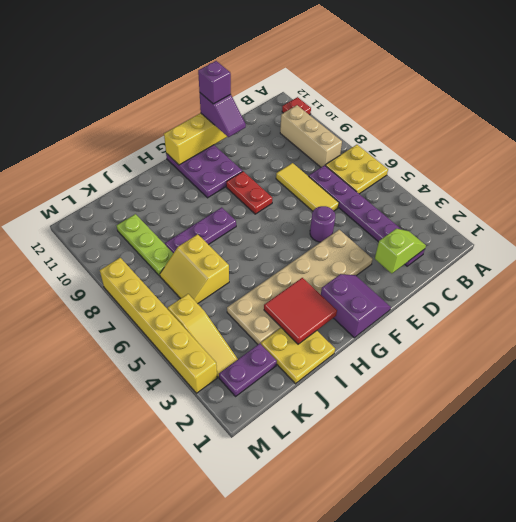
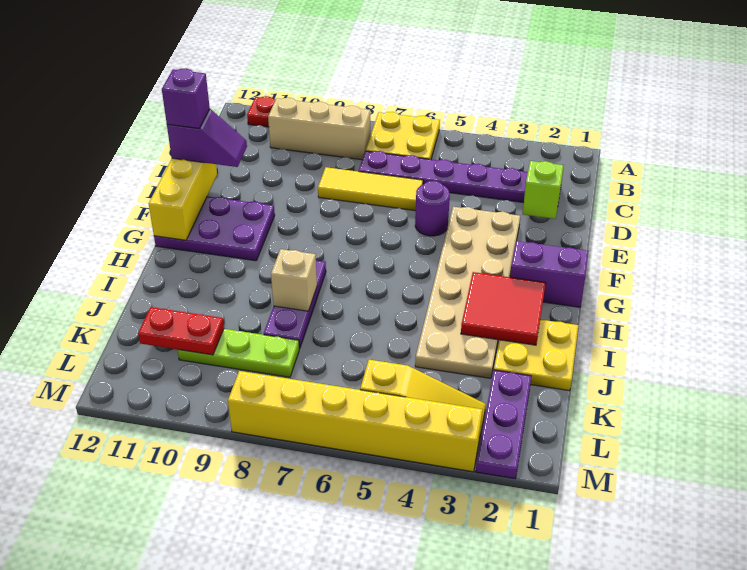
red 1x2 plate [226,171,272,214] -> red 1x2 plate moved to [138,307,224,355]
none -> tan 1x1 brick [271,249,317,311]
yellow 2x2 slope [160,234,229,304] -> none
purple 1x2 plate [219,344,277,396] -> purple 1x3 plate [476,370,531,479]

